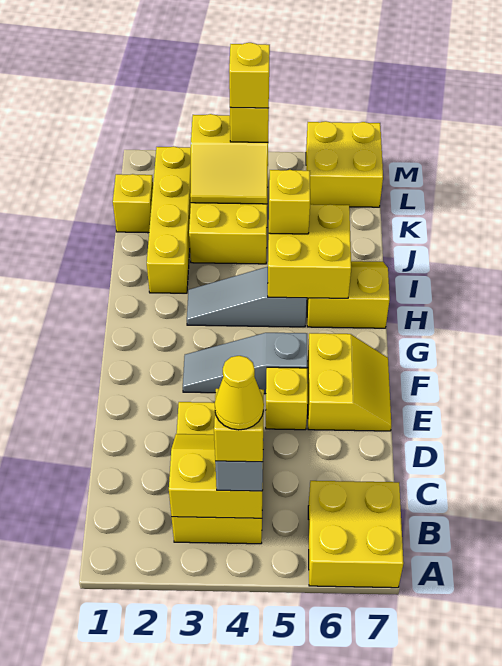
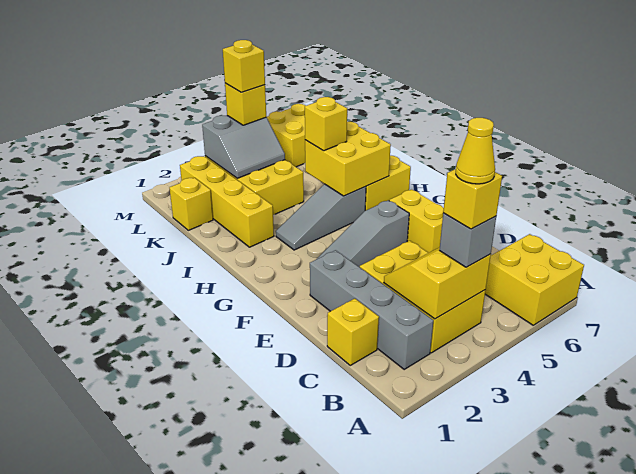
none -> grey 1x4 brick [310,250,433,369]
yellow 1x1 brick [266,367,308,430] -> yellow 1x1 brick moved to [327,299,379,365]
yellow 2x2 slope [190,114,268,204] -> grey 2x2 slope [202,115,285,178]

